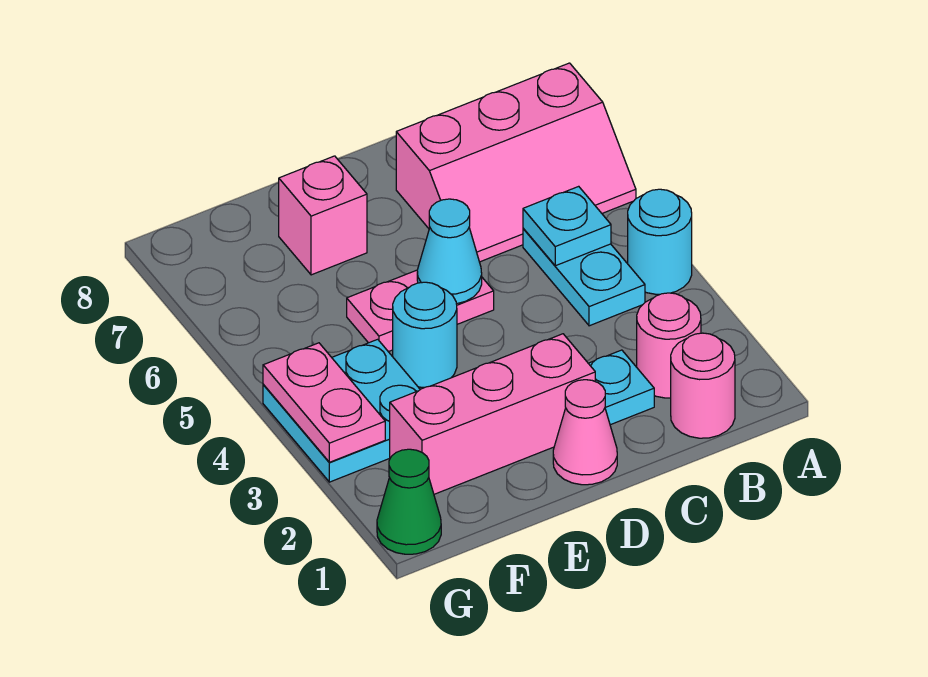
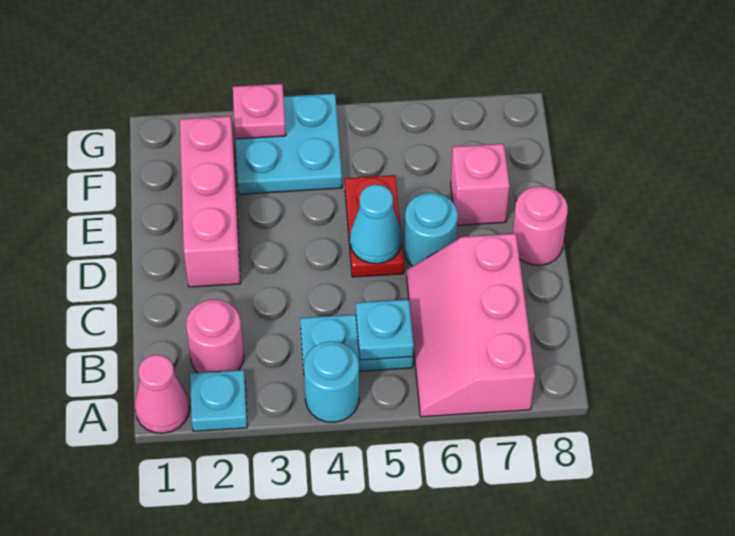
pink 1x1 round brick [671,333,735,438] -> pink 1x1 round brick moved to [513,186,568,265]
cyan 1x1 plate [588,350,654,425] -> cyan 1x1 plate moved to [190,370,247,431]
pink 1x1 cone [553,380,617,485] -> pink 1x1 cone moved to [135,355,190,433]
pink 1x2 plate [347,270,494,352] -> red 1x2 plate [345,175,404,277]
cyan 1x1 round brick [393,282,457,387] -> cyan 1x1 round brick moved to [404,193,458,266]
green 1x1 cone [377,449,441,554] -> none
pink 1x2 plate [263,343,385,462] -> pink 1x1 plate [233,84,286,139]

